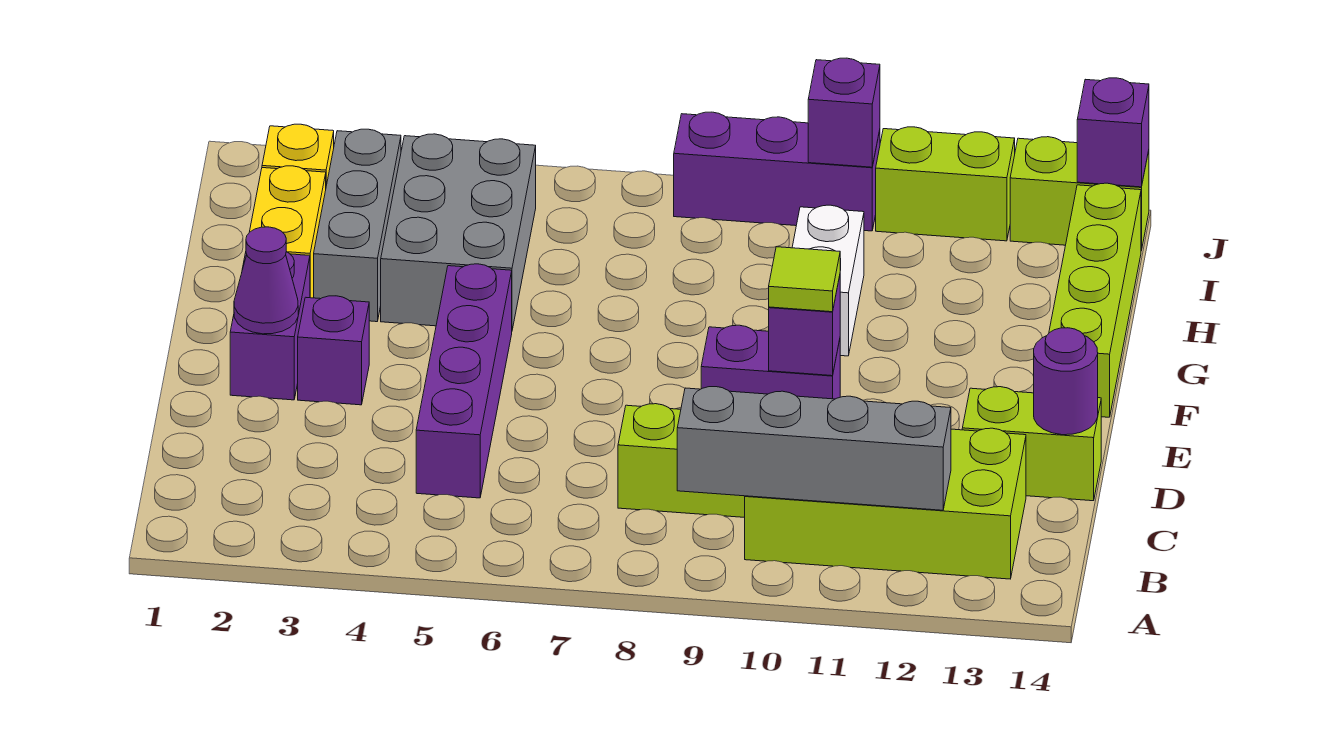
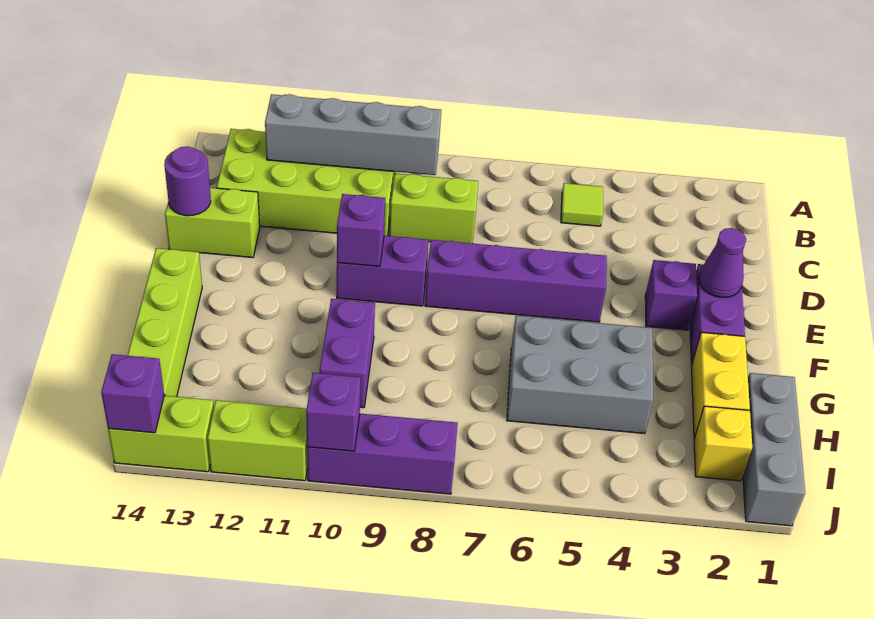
purple 1x4 brick [416,264,512,498] -> purple 1x4 brick turned to [425,240,607,322]
lime 1x1 tile [769,247,840,312] -> lime 1x1 tile moved to [561,183,603,226]
grey 1x3 brick [314,129,401,322] -> grey 1x3 brick moved to [743,373,805,526]
grey 2x3 brick [381,134,536,330] -> grey 2x3 brick turned to [507,316,653,434]
white 1x2 brick [792,205,864,356] -> purple 1x2 brick [320,299,375,408]

